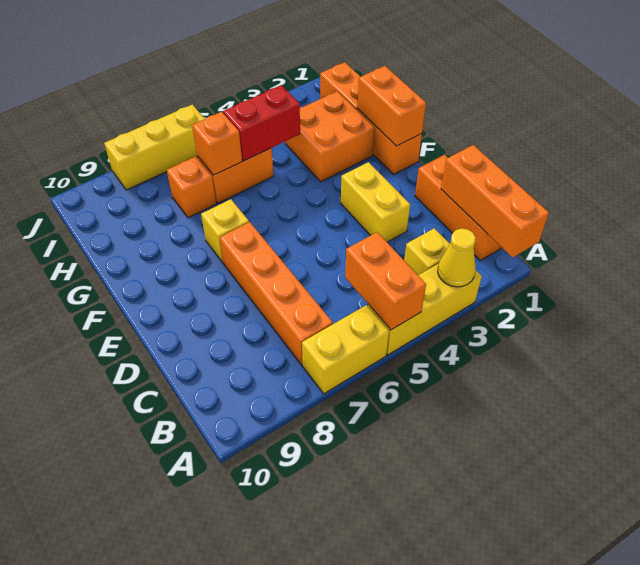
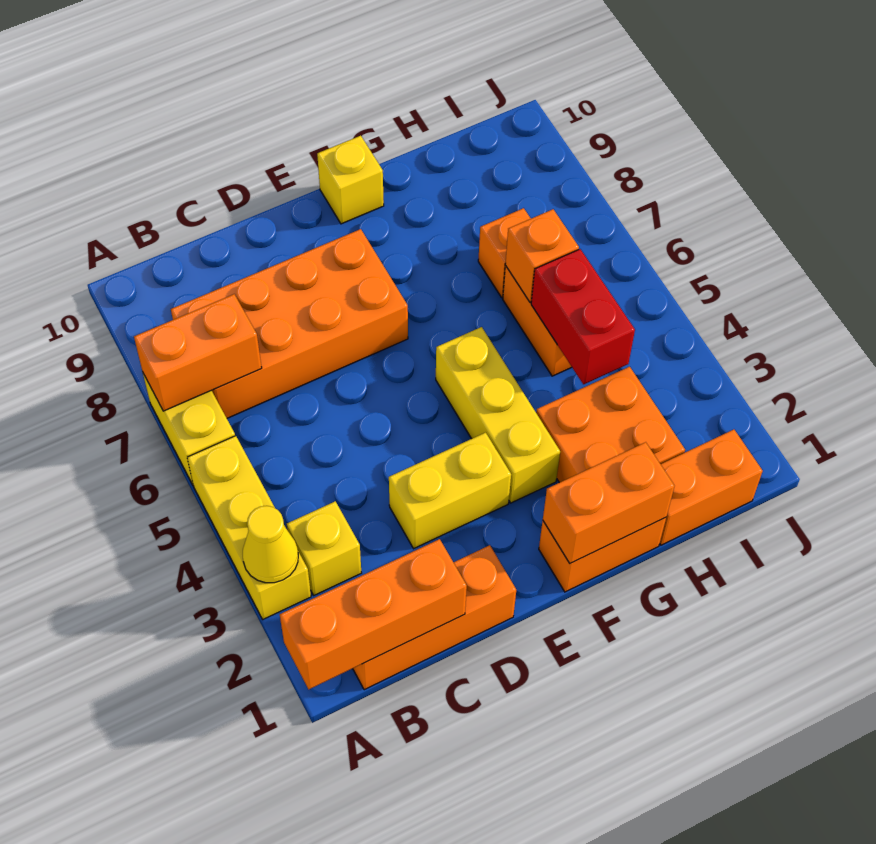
orange 1x2 brick [345,232,426,330] -> orange 1x2 brick moved to [134,294,262,411]
orange 1x4 brick [219,222,333,365] -> orange 2x4 brick [171,229,408,418]
yellow 1x1 brick [201,199,249,263] -> yellow 1x1 brick moved to [317,136,384,224]
yellow 1x3 brick [104,105,205,190] -> yellow 1x3 brick moved to [436,327,560,503]

